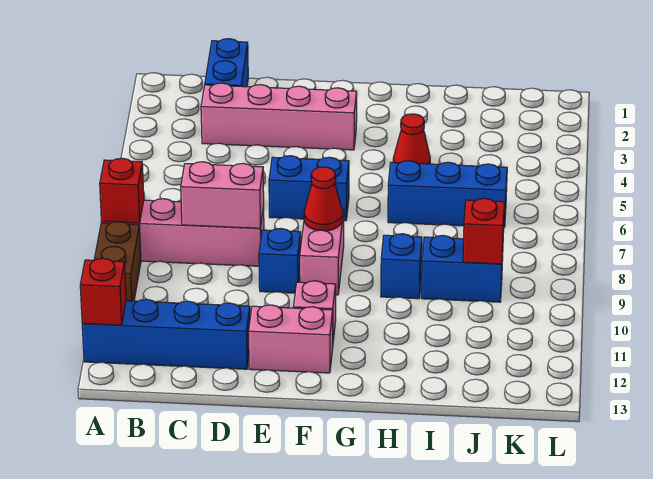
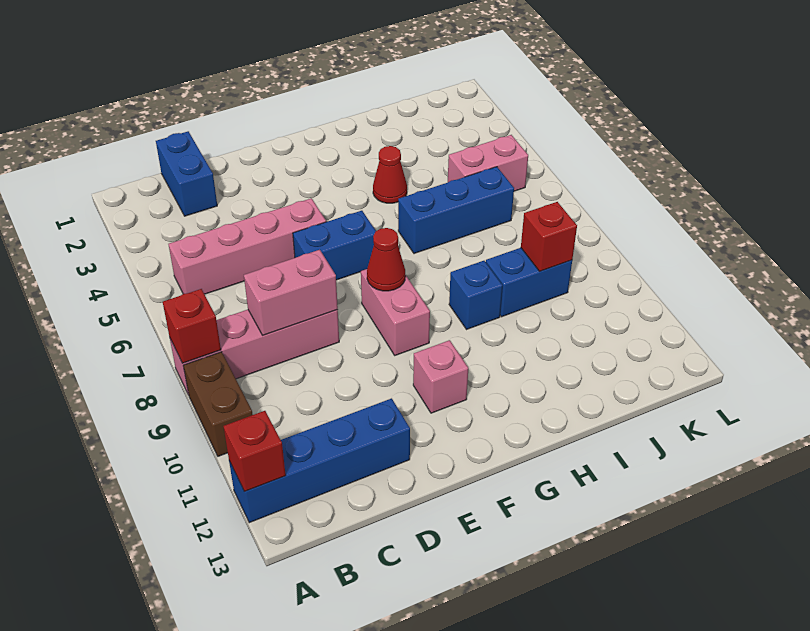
pink 1x4 brick [201,83,357,150] -> pink 1x4 brick moved to [169,198,326,294]
blue 1x1 brick [259,228,301,293] -> none
pink 1x2 brick [249,305,333,373] -> pink 1x2 brick moved to [448,135,528,191]

